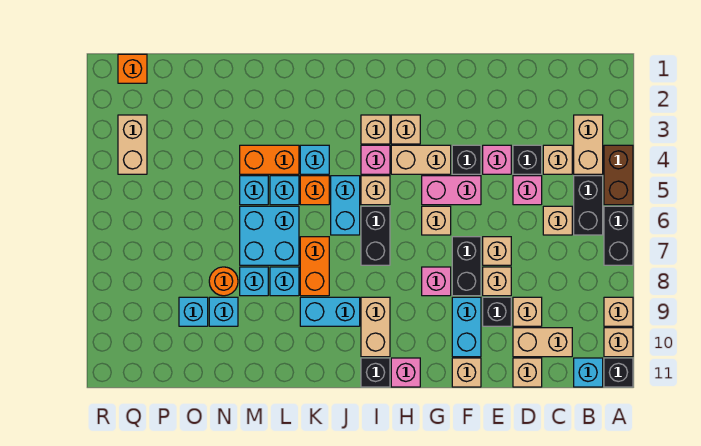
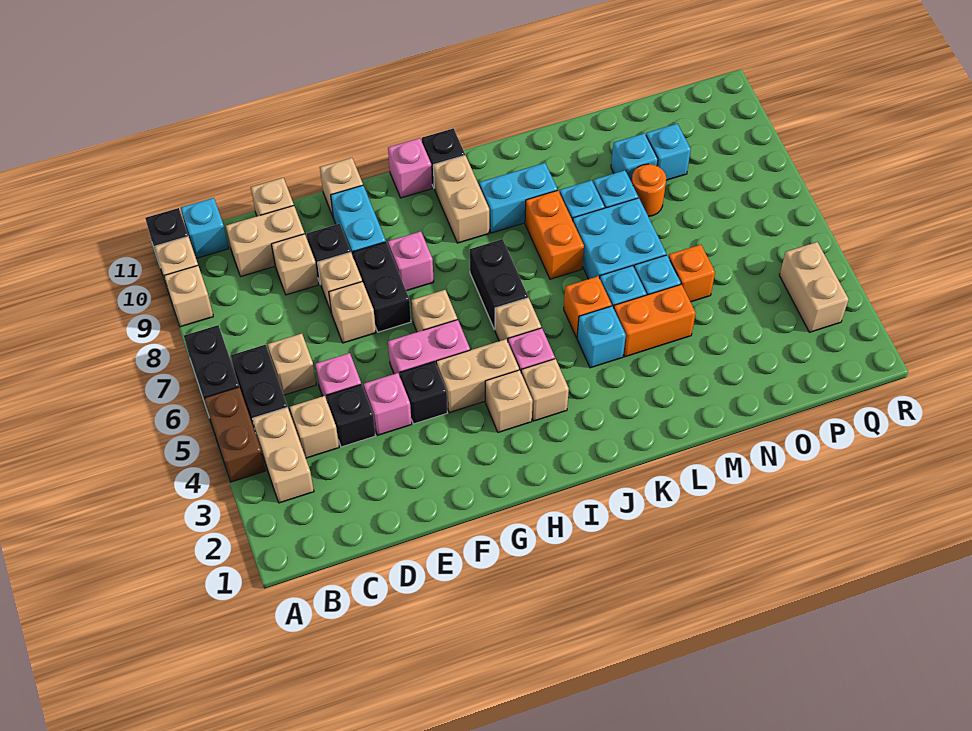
cyan 1x2 brick [331,176,360,235] -> none
orange 1x1 brick [118,54,147,83] -> orange 1x1 brick moved to [668,245,715,302]

